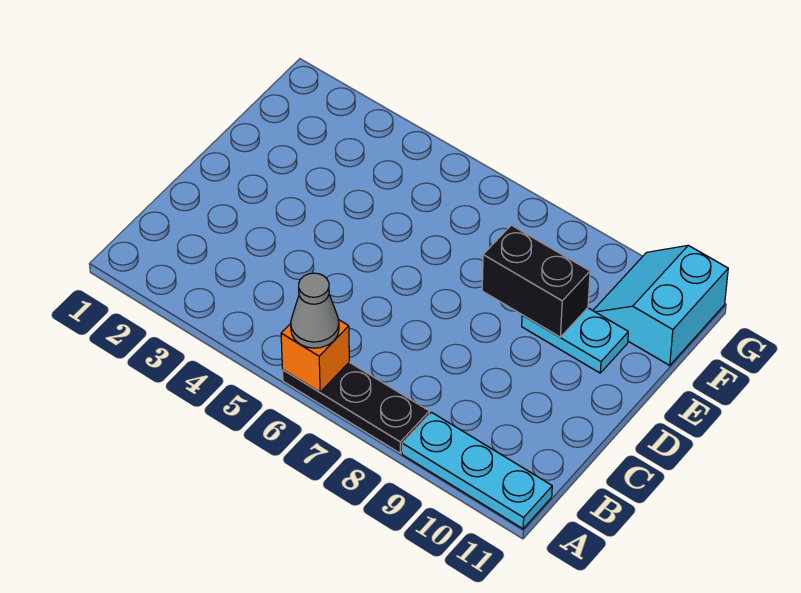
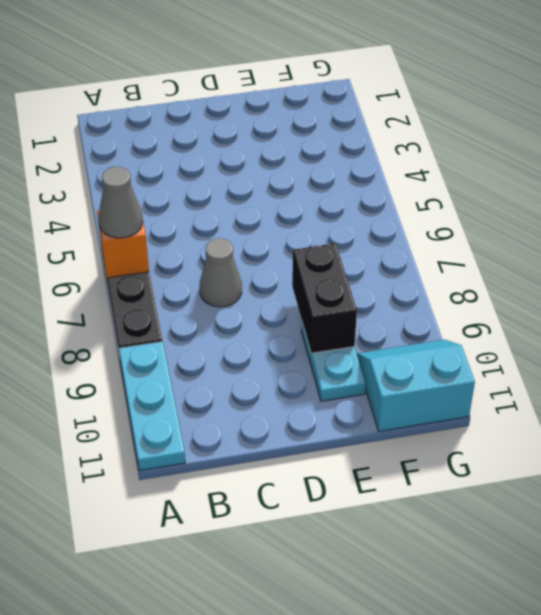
none -> grey 1x1 cone [199,238,242,307]

